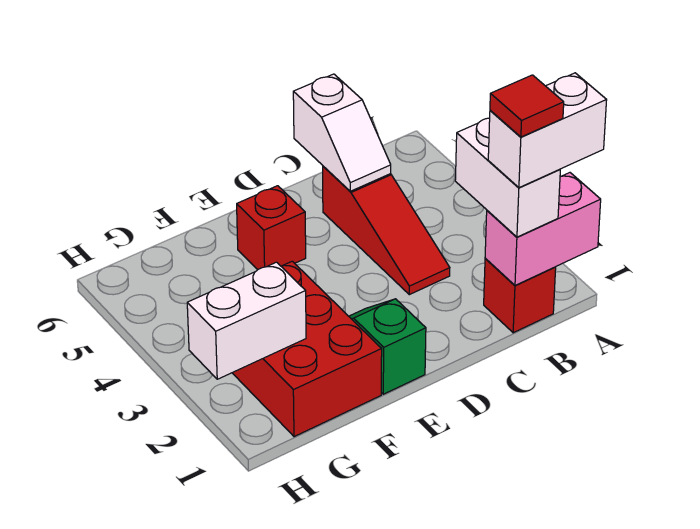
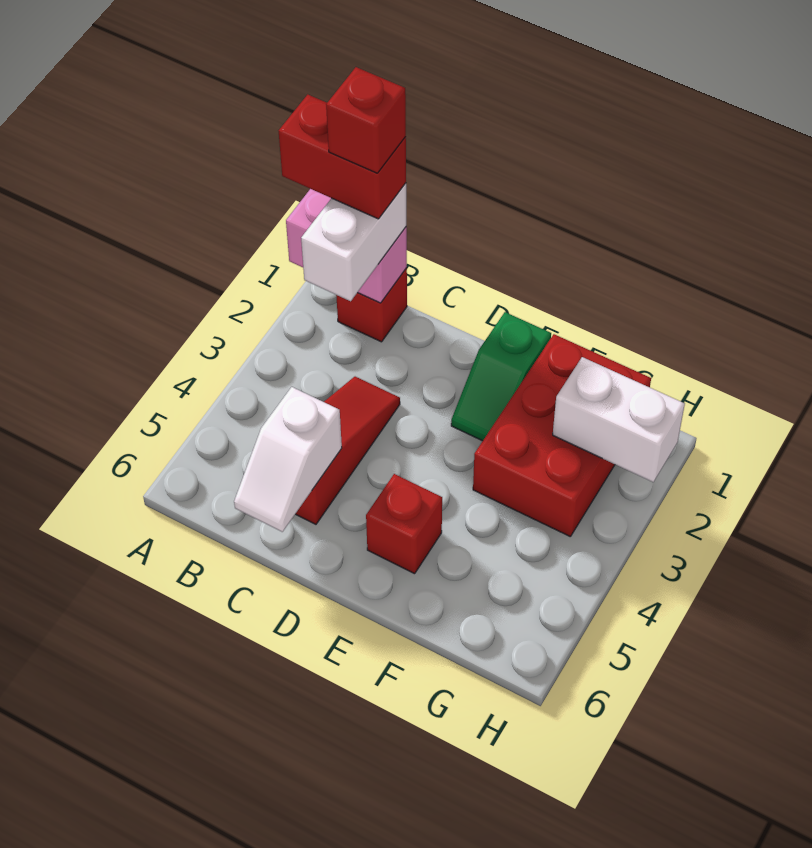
white 1x2 brick [488,73,607,188] -> red 1x2 brick [279,95,406,219]
red 1x1 tile [490,75,564,137] -> red 1x1 brick [326,67,406,173]
white 1x2 slope [293,74,391,191] -> white 1x2 slope turned to [234,387,342,532]

